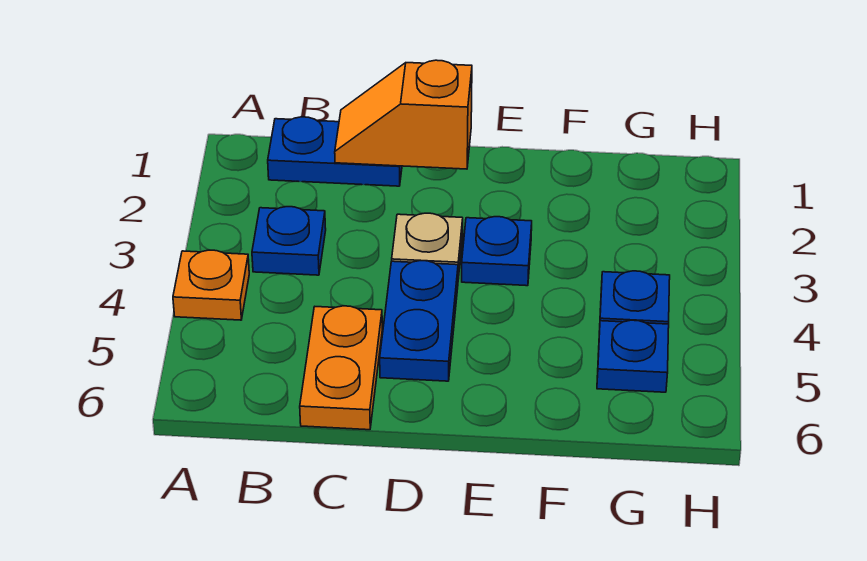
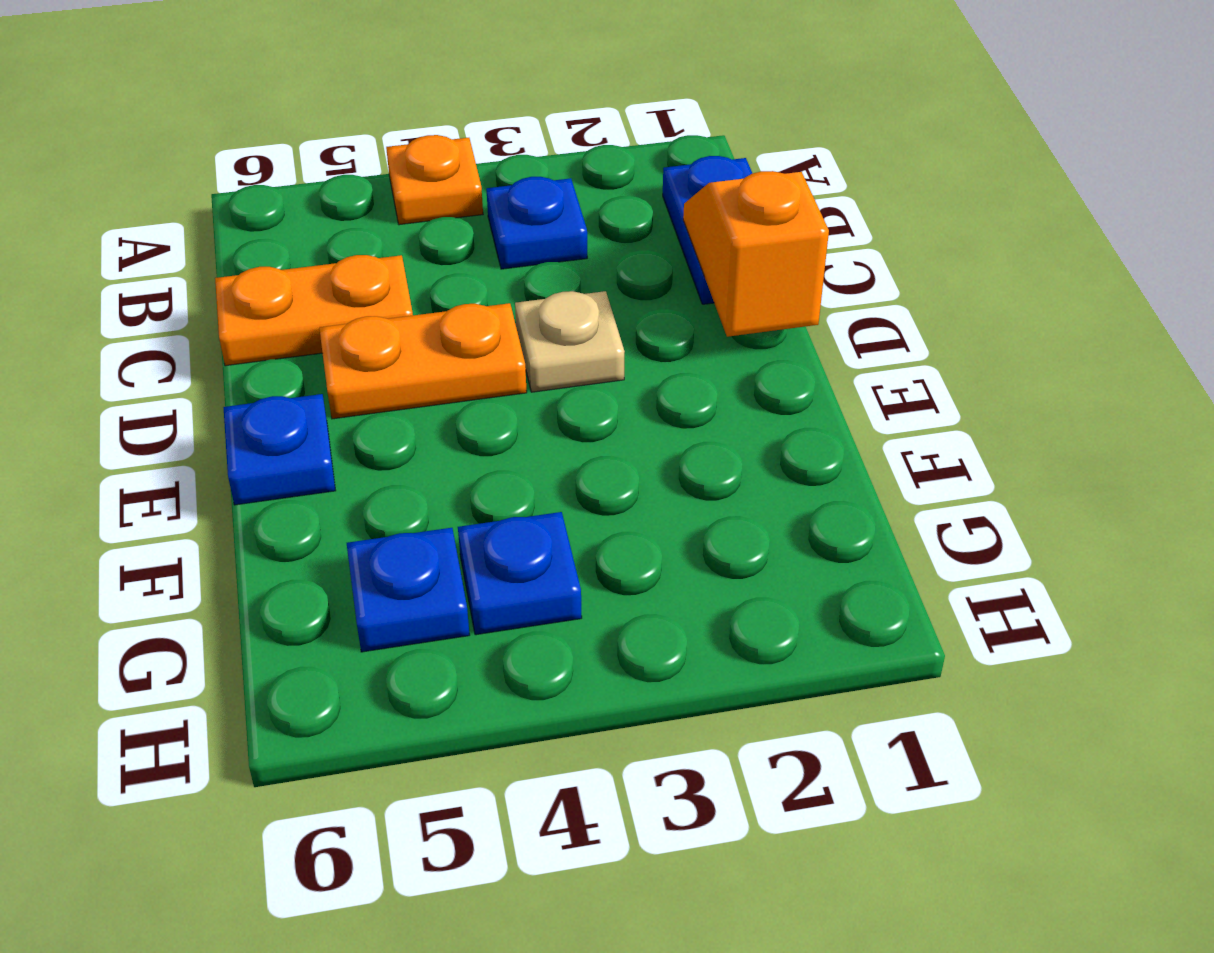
blue 1x2 plate [380,261,458,381] -> orange 1x2 plate [319,303,527,419]
blue 1x1 plate [462,217,532,286] -> blue 1x1 plate moved to [223,394,336,505]

